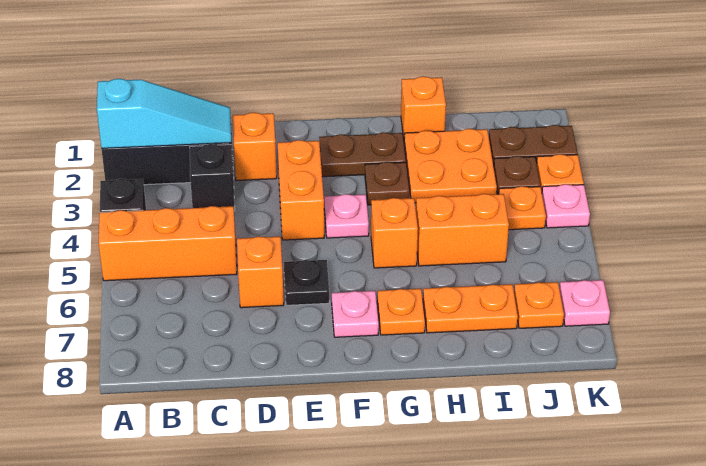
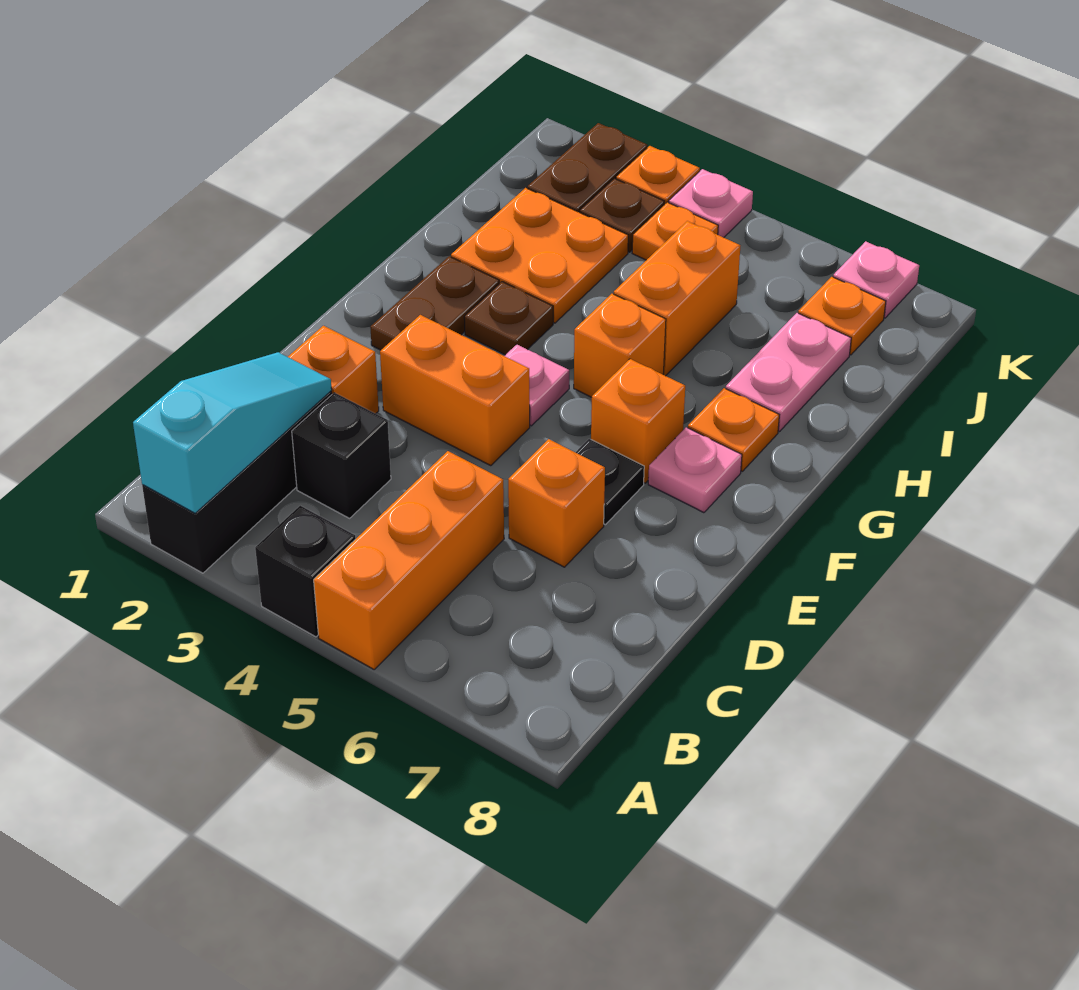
orange 1x1 brick [401,76,446,139] -> orange 1x1 brick moved to [591,359,685,483]
orange 1x2 plate [423,284,518,333] -> pink 1x2 plate [726,313,851,432]

